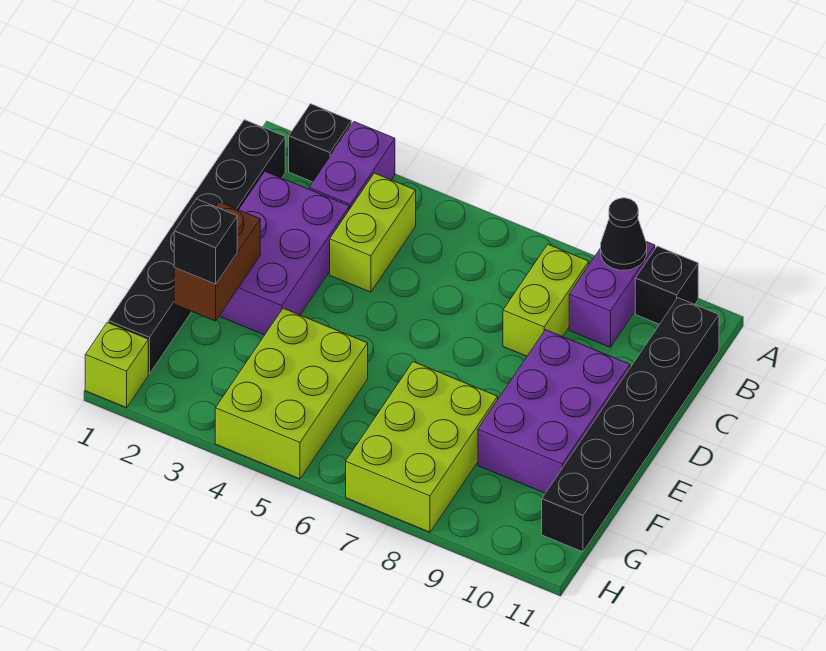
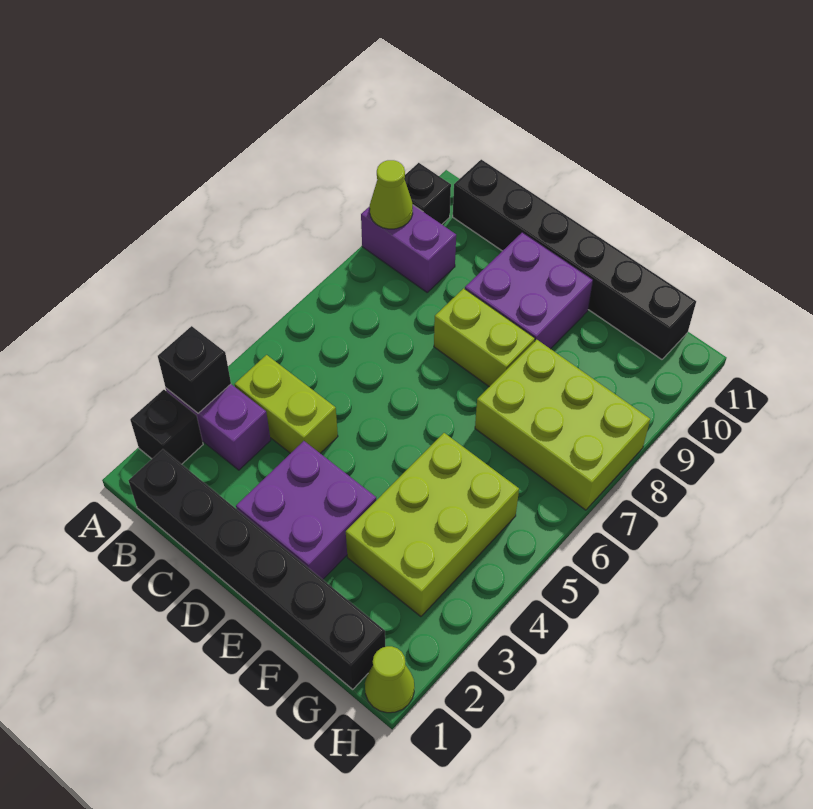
black 1x1 cone [601,198,647,270] -> lime 1x1 cone [370,160,413,229]
lime 1x2 brick [503,245,589,356] -> lime 1x2 brick moved to [434,288,535,387]
purple 2x3 brick [220,171,349,335] -> purple 2x2 brick [236,441,376,579]
purple 2x3 brick [478,330,630,493] -> purple 2x2 brick [465,232,593,349]
brown 1x2 brick [174,202,260,321] -> none
black 1x1 brick [174,199,237,284] -> black 1x1 brick moved to [158,326,231,413]
lime 2x3 brick [215,308,368,479] -> lime 2x3 brick turned to [346,433,519,617]
lime 1x1 brick [85,322,148,408] -> lime 1x1 cone [365,646,414,713]

